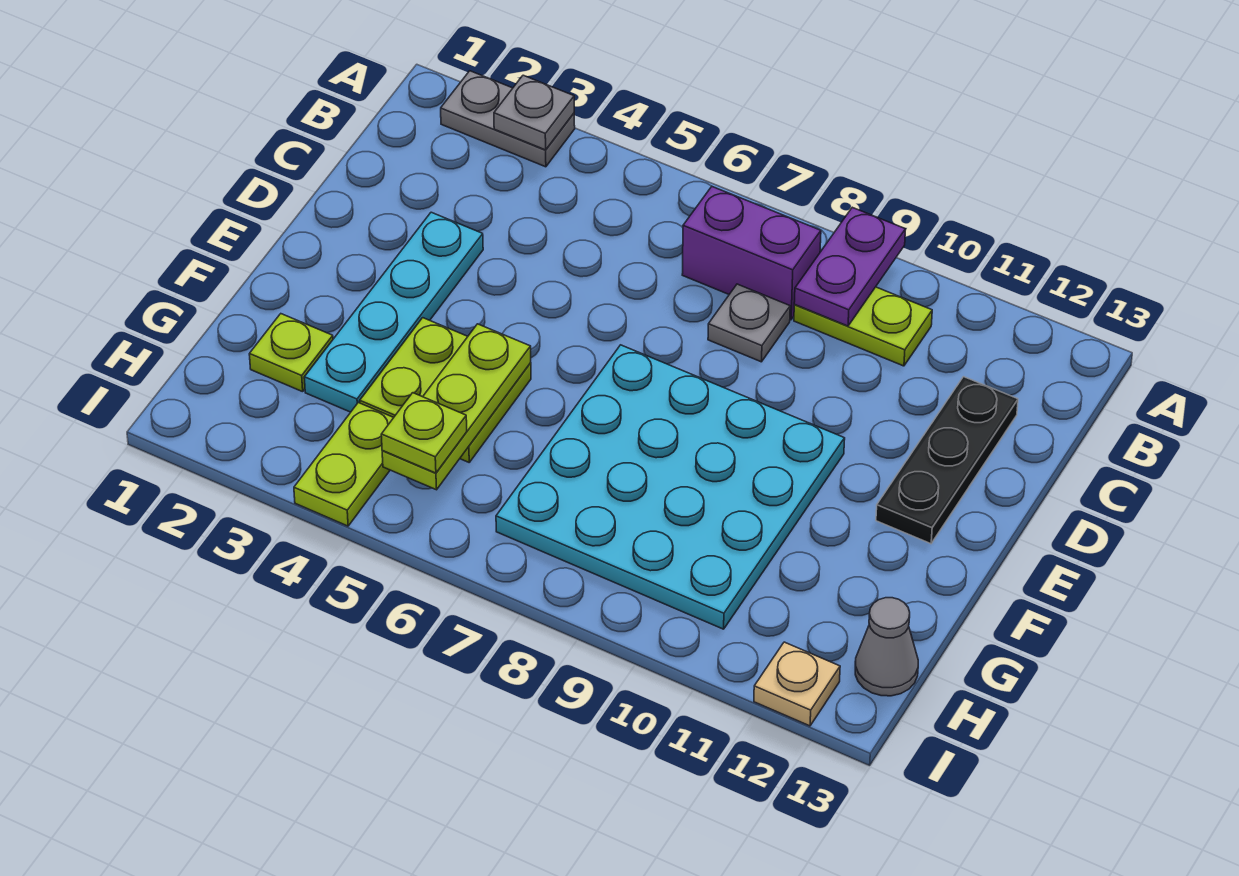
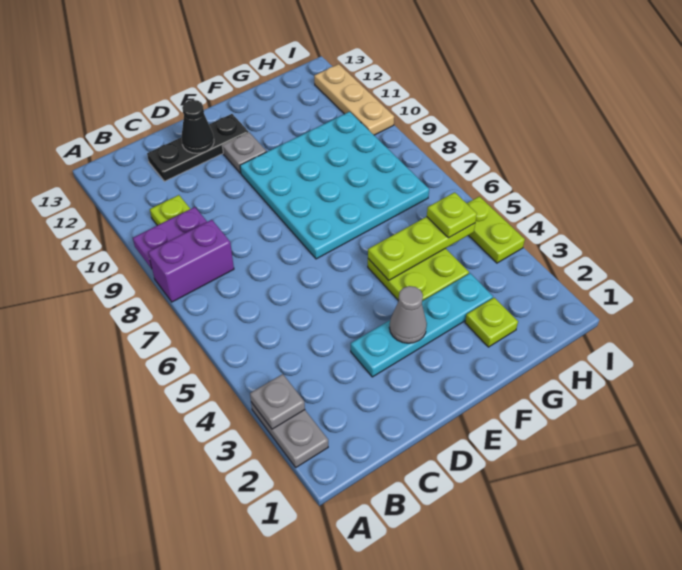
purple 1x2 brick [682,187,821,320] -> purple 1x2 brick turned to [148,220,234,302]
grey 1x1 plate [708,284,790,362] -> grey 1x1 plate moved to [222,133,266,173]
none -> black 1x1 cone [181,100,214,153]
lime 1x2 plate [294,403,394,526] -> lime 1x2 plate turned to [467,196,525,263]
grey 1x1 cone [855,598,918,696] -> grey 1x1 cone moved to [389,286,427,343]
tan 1x1 plate [754,642,840,726] -> tan 1x3 plate [314,64,394,135]

